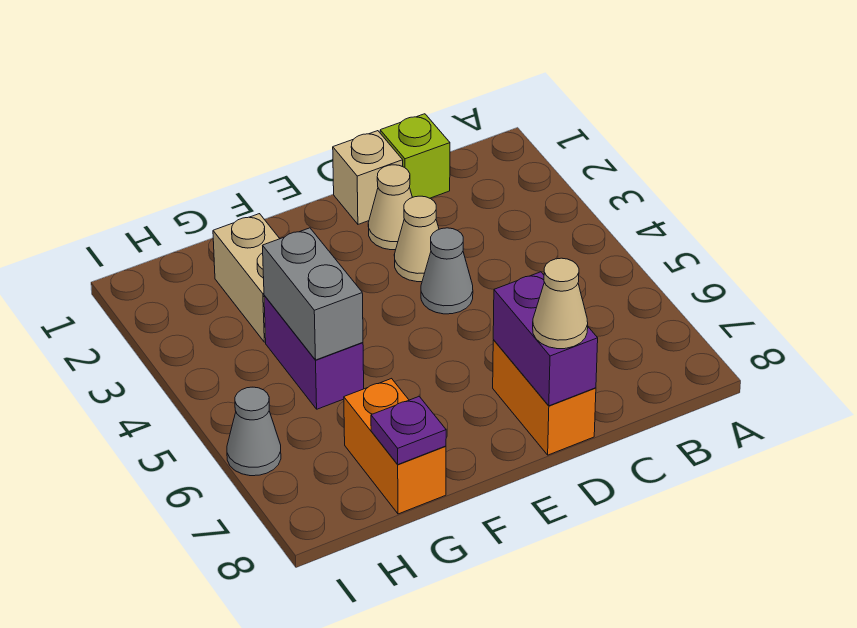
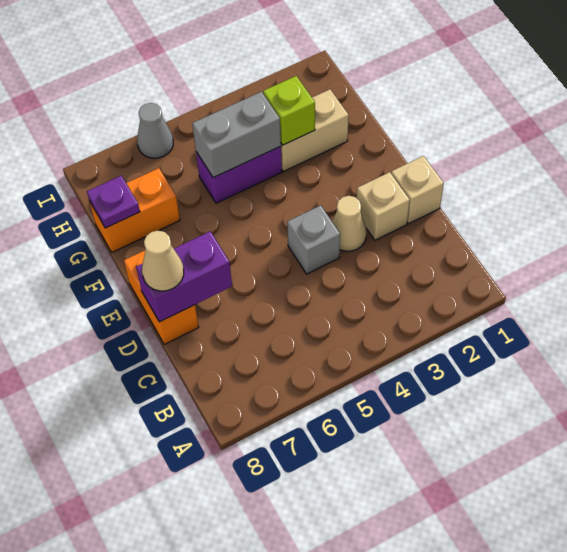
lime 1x1 brick [380,114,450,198] -> lime 1x1 brick moved to [263,76,315,145]
tan 1x1 cone [368,165,412,250] -> tan 1x1 brick [357,172,410,240]
grey 1x1 cone [421,228,473,314] -> grey 1x1 brick [287,205,340,274]
orange 1x2 brick [493,340,596,455] -> orange 1x2 brick turned to [124,250,199,345]

